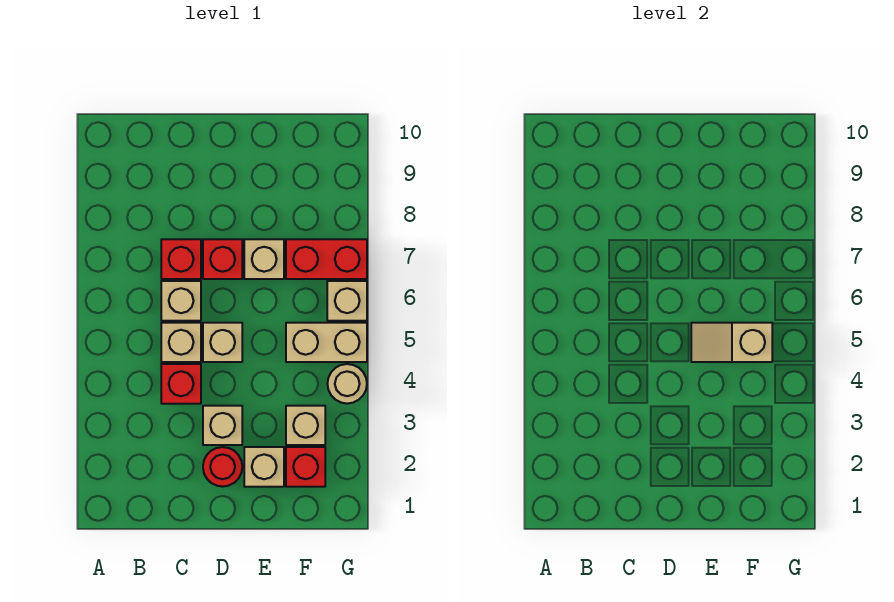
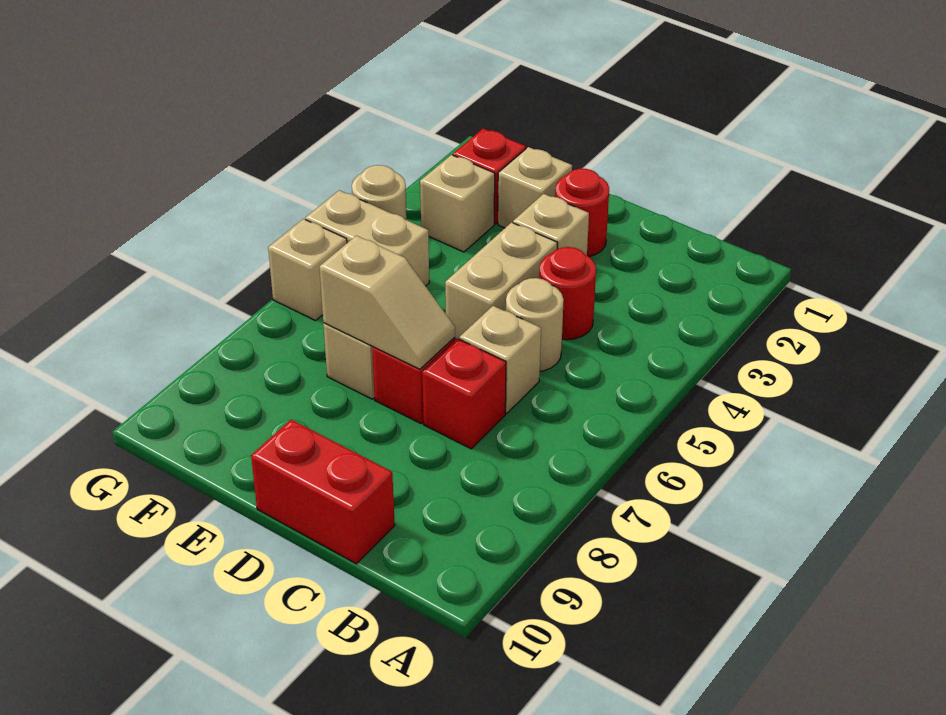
red 1x1 brick [161,364,201,404] -> red 1x1 round brick [539,247,596,340]
tan 1x1 brick [161,323,201,362] -> tan 1x1 round brick [506,278,564,371]
tan 1x1 brick [203,323,242,362] -> tan 1x2 brick [445,222,557,339]
tan 1x2 slope [691,323,772,362] -> tan 1x2 slope moved to [319,236,455,369]
red 1x2 brick [286,239,367,279] -> red 1x2 brick moved to [251,419,395,564]

